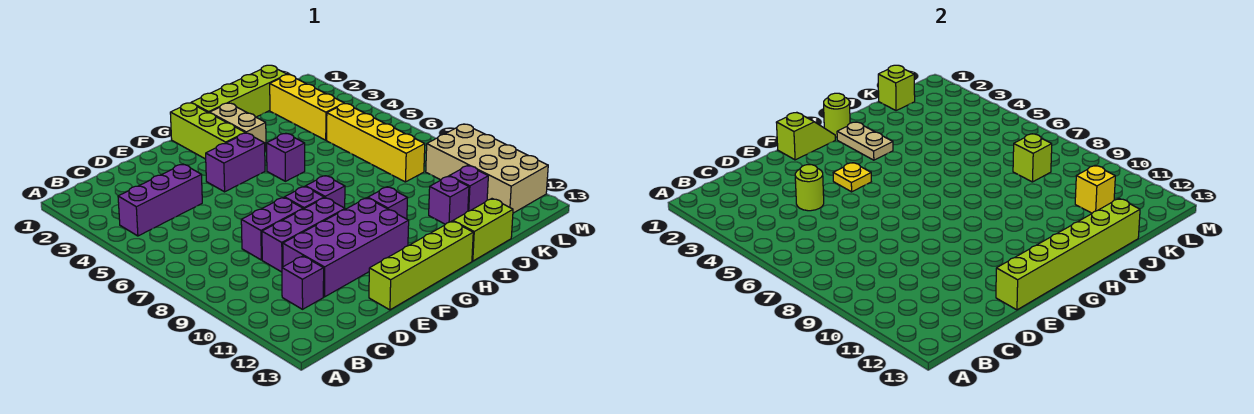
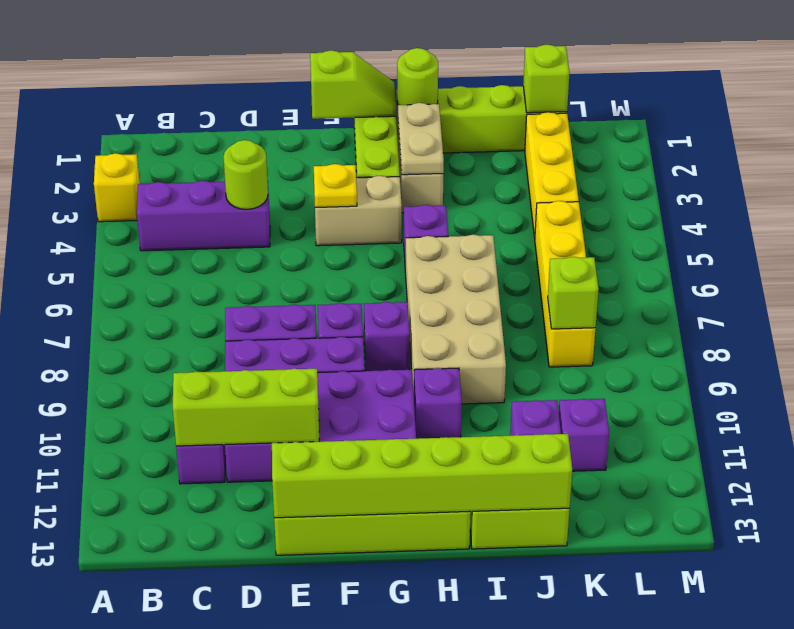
none -> lime 1x3 brick [173,369,319,446]
purple 1x2 brick [206,133,265,192] -> tan 1x2 brick [315,176,402,246]
yellow 1x1 brick [1075,165,1115,213] -> yellow 1x1 brick moved to [94,153,140,222]
tan 2x4 brick [426,124,548,213] -> tan 2x4 brick moved to [406,235,506,404]

